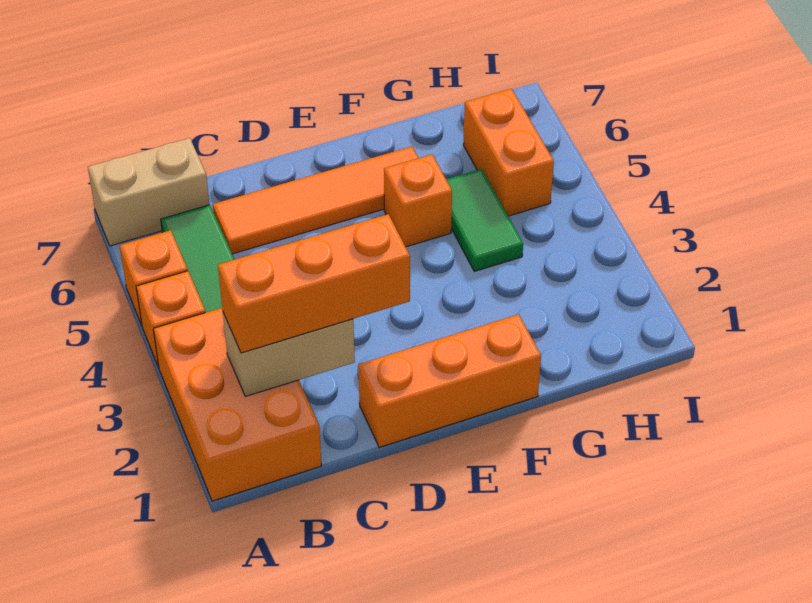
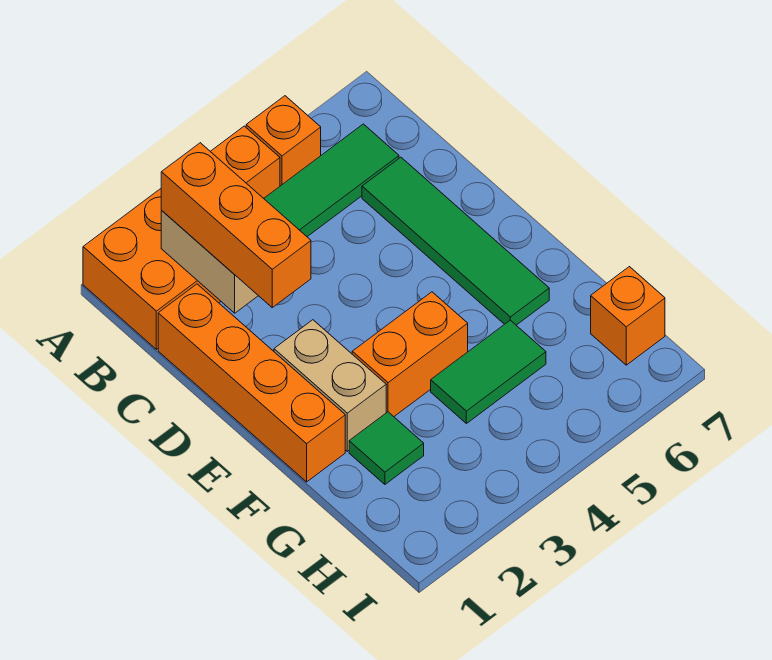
tan 1x2 brick [88,138,209,246] -> tan 1x2 brick moved to [274,320,386,451]
orange 1x4 tile [213,147,418,254] -> green 1x4 tile [362,157,549,325]
orange 1x3 brick [358,314,541,447] -> orange 1x4 brick [158,284,345,482]
orange 1x1 brick [384,154,452,247] -> orange 1x1 brick moved to [591,267,665,365]
none -> green 1x1 tile [349,412,424,484]
orange 1x2 brick [463,89,554,216] -> orange 1x2 brick moved to [352,292,468,417]

